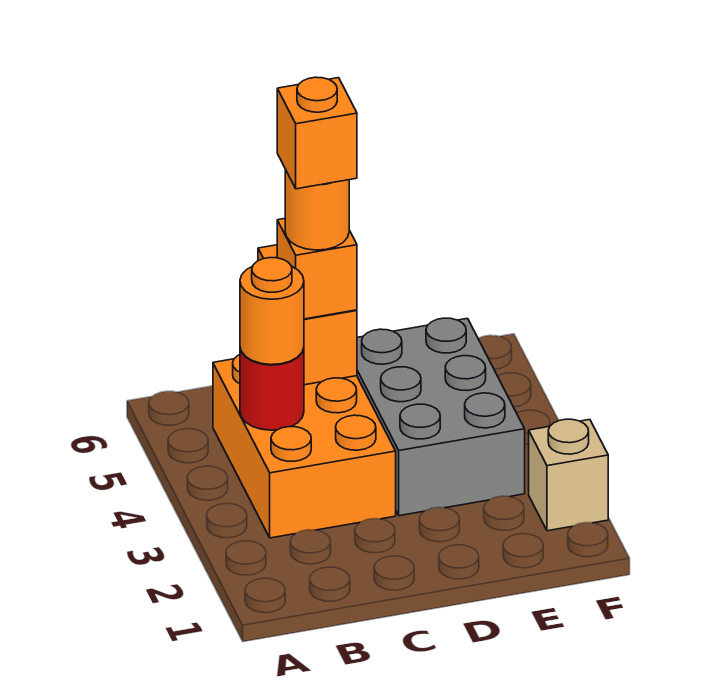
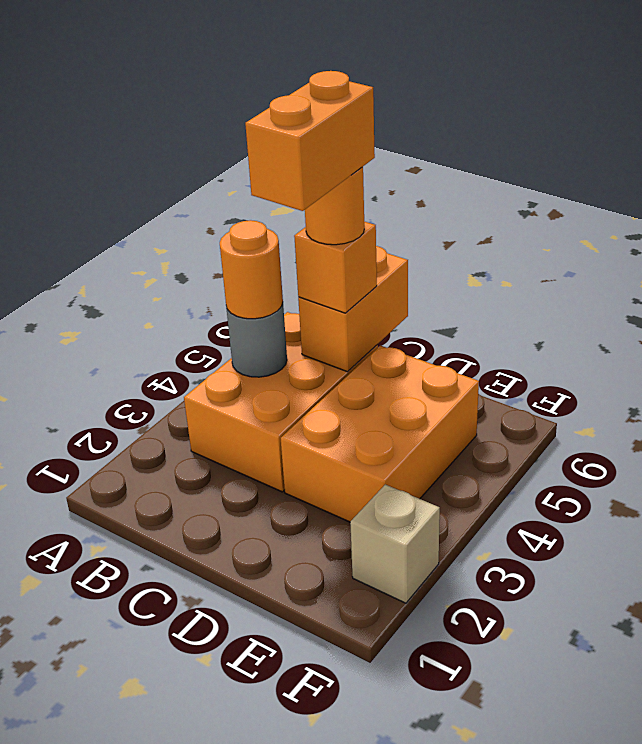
red 1x1 round brick [240,348,304,430] -> grey 1x1 round brick [226,303,287,377]
orange 1x1 brick [277,77,357,189] -> orange 1x2 brick [245,71,375,211]
grey 2x3 brick [357,318,525,516] -> orange 2x3 brick [281,345,479,522]

